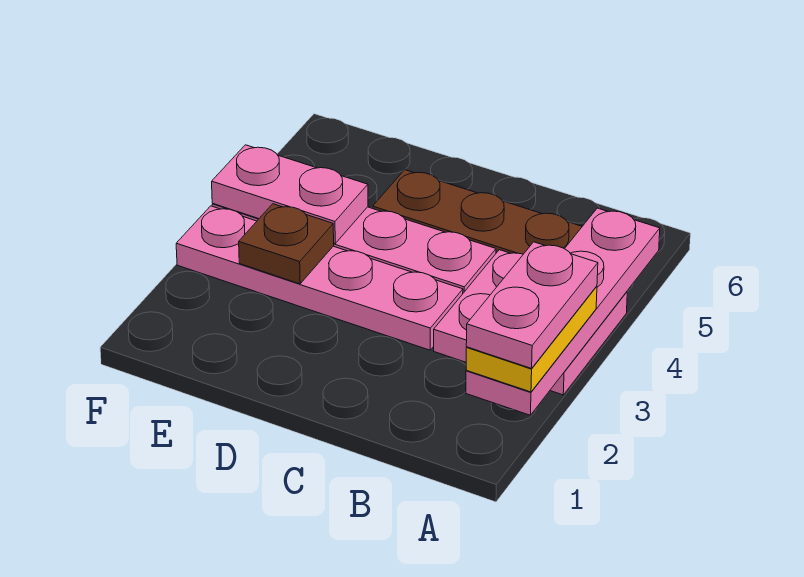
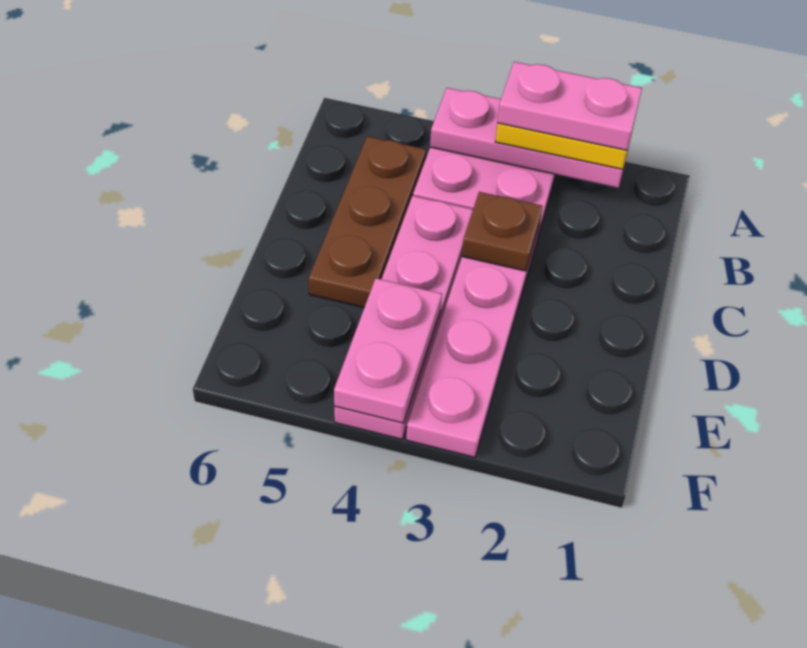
pink 1x4 plate [466,208,660,415] -> pink 1x3 plate [430,88,630,188]
brown 1x1 plate [239,204,334,284] -> brown 1x1 plate moved to [462,192,542,271]

